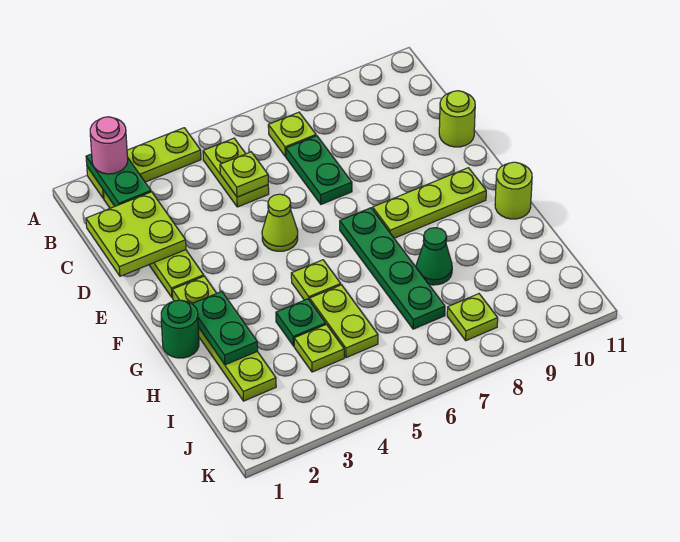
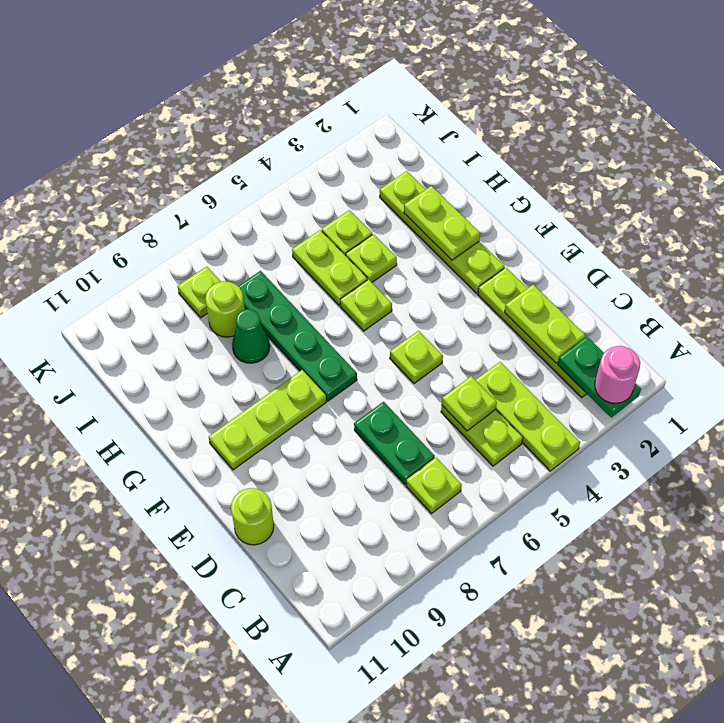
lime 1x3 plate [87,128,201,199] -> lime 1x3 plate turned to [476,362,580,471]
lime 2x2 plate [86,192,186,276] -> lime 1x2 plate [505,285,585,363]
lime 1x1 cone [262,194,298,251] -> lime 1x1 plate [390,331,443,384]
green 1x1 round brick [161,300,199,358] -> none
green 1x2 plate [193,292,258,365] -> lime 1x2 plate [404,186,480,260]
lime 1x1 round brick [495,162,532,219] -> lime 1x1 round brick moved to [205,281,245,337]
green 1x1 plate [276,299,326,346] -> lime 1x1 plate [346,234,397,282]

